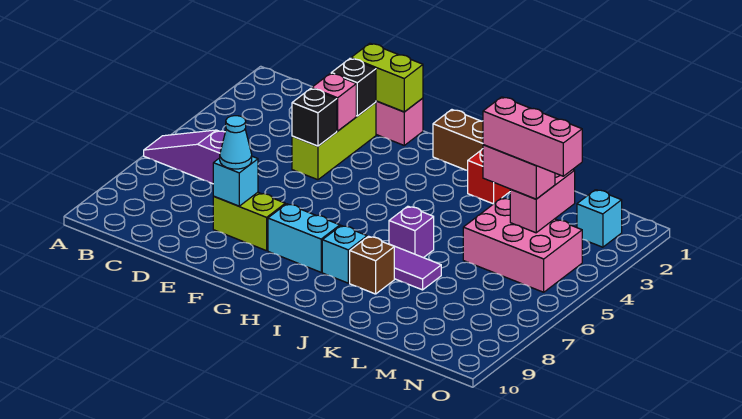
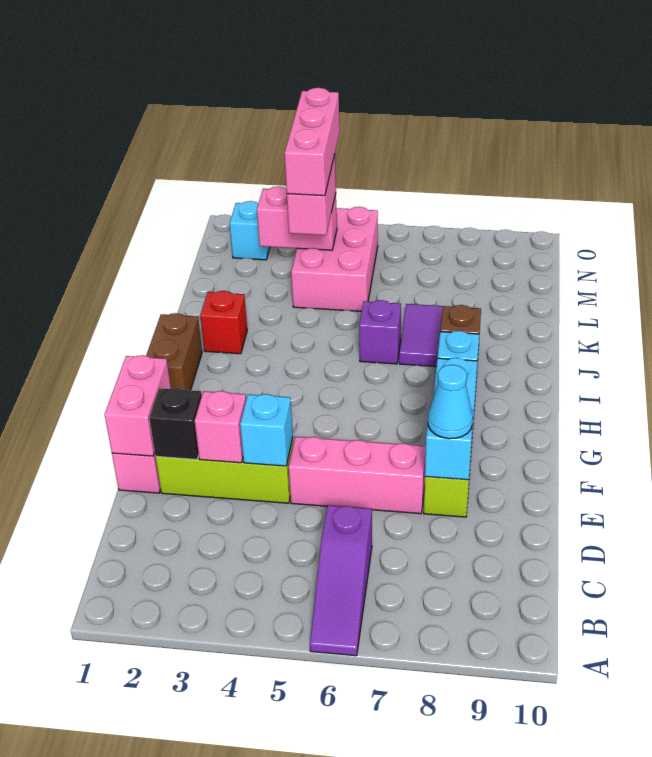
lime 1x2 brick [351,43,423,112] -> pink 1x2 brick [104,355,171,456]
black 1x1 brick [292,88,337,146] -> cyan 1x1 brick [240,394,293,466]
none -> pink 1x3 brick [289,437,426,514]

